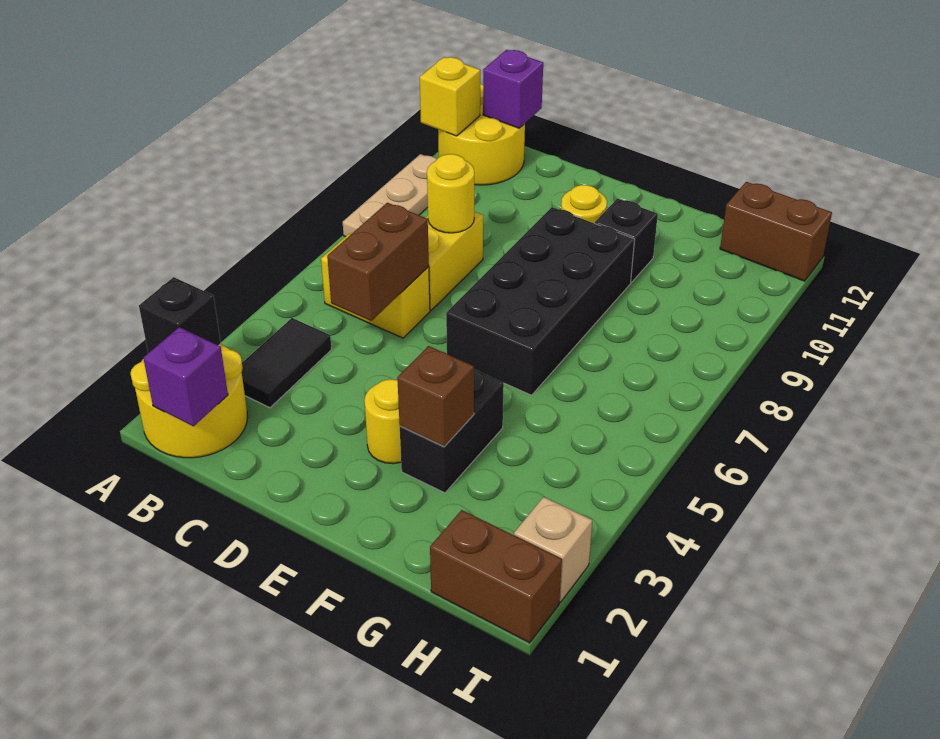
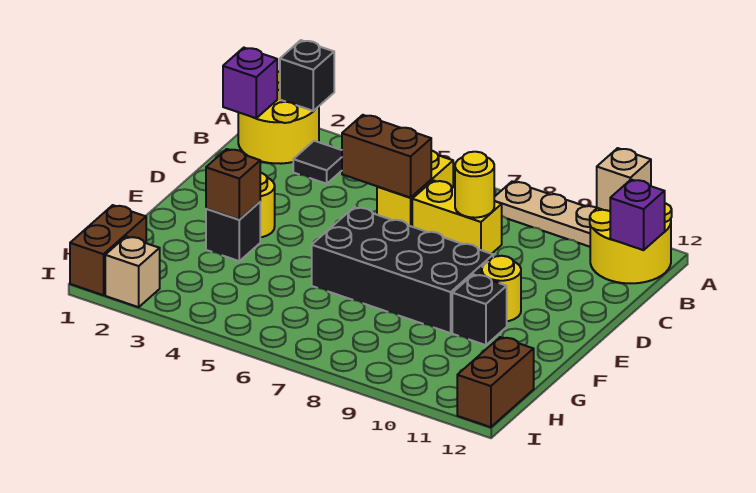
yellow 1x1 brick [420,57,480,136] -> tan 1x1 brick [597,148,651,211]
black 1x2 tile [242,318,332,408] -> black 1x1 tile [293,141,342,184]
black 1x2 brick [400,369,504,493] -> black 1x1 brick [206,202,260,261]

